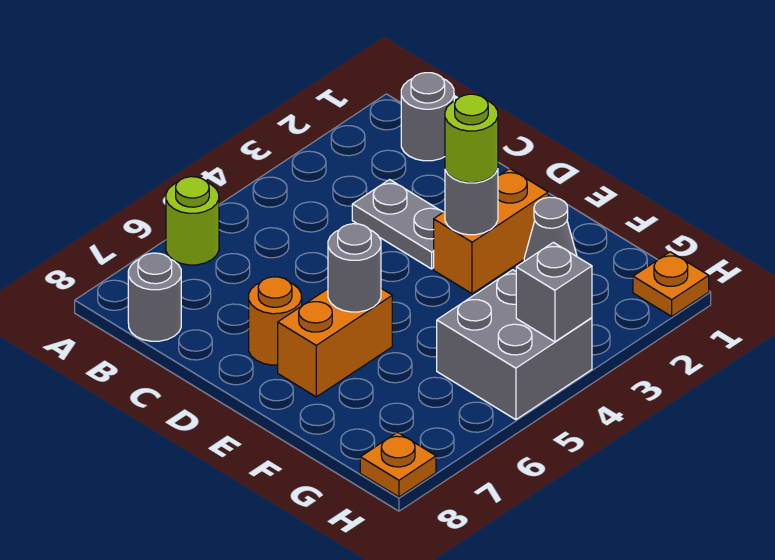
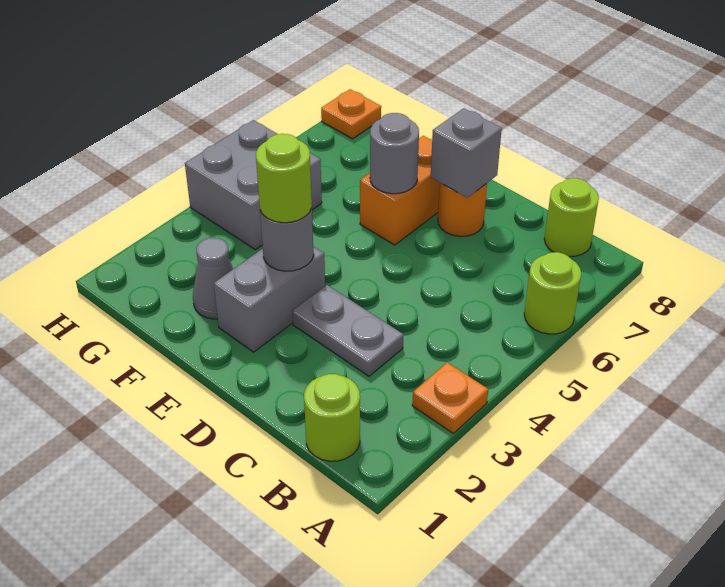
grey 1x1 round brick [401,73,454,161] -> lime 1x1 round brick [304,374,360,461]
grey 1x1 round brick [128,253,181,341] -> lime 1x1 round brick [544,178,599,257]
orange 1x2 brick [434,169,548,294] -> grey 1x2 brick [214,246,325,352]
orange 1x1 plate [633,252,709,316] -> orange 1x1 plate moved to [412,363,488,433]
grey 1x1 brick [516,242,592,342] -> grey 1x1 brick moved to [431,108,502,198]

